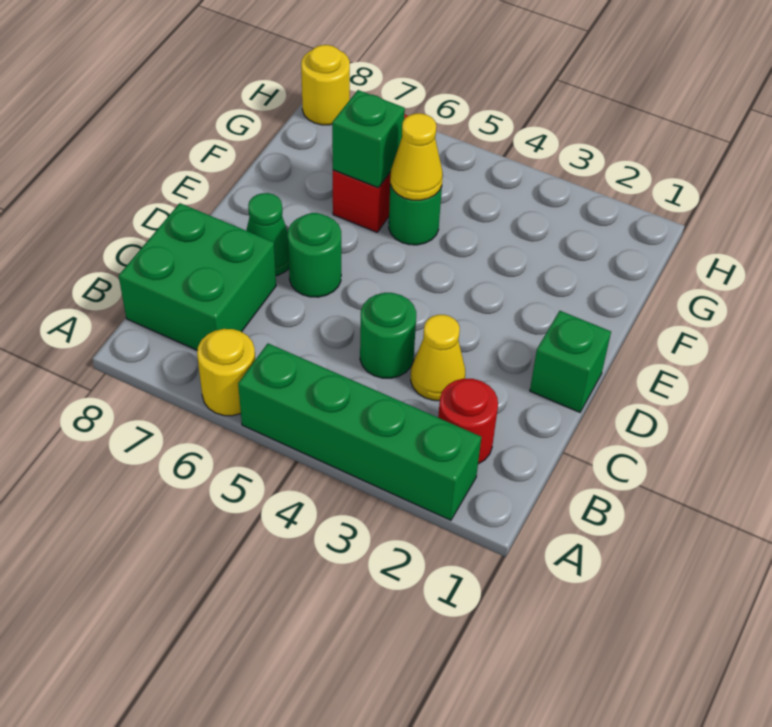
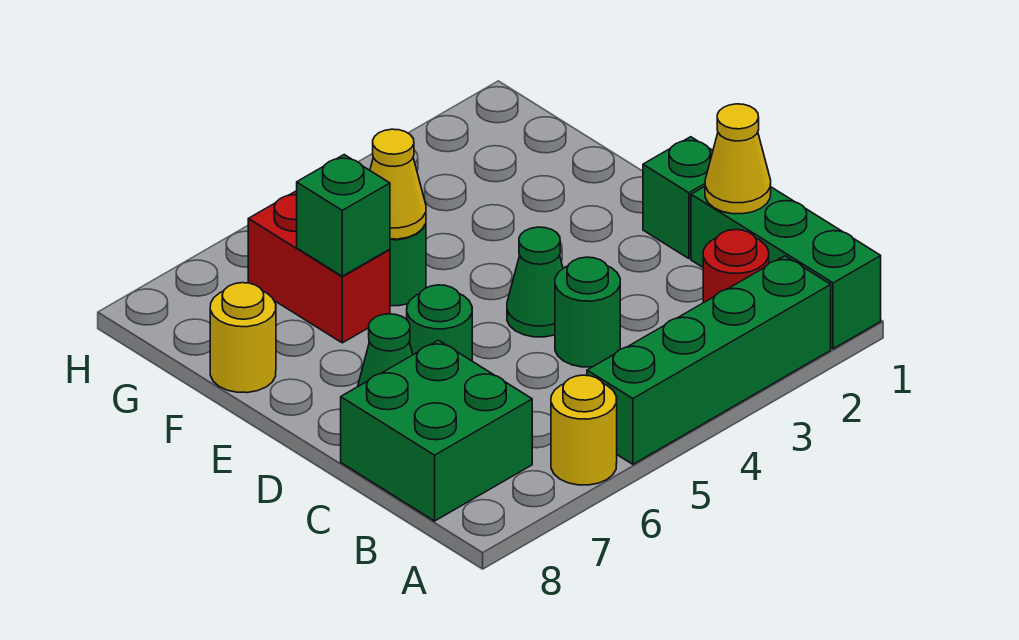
none -> green 1x3 brick [691,187,881,349]
yellow 1x1 cone [411,315,465,401] -> yellow 1x1 cone moved to [705,104,771,214]
none -> green 1x1 cone [507,227,563,337]
yellow 1x1 round brick [301,45,350,125] -> yellow 1x1 round brick moved to [210,283,276,393]

